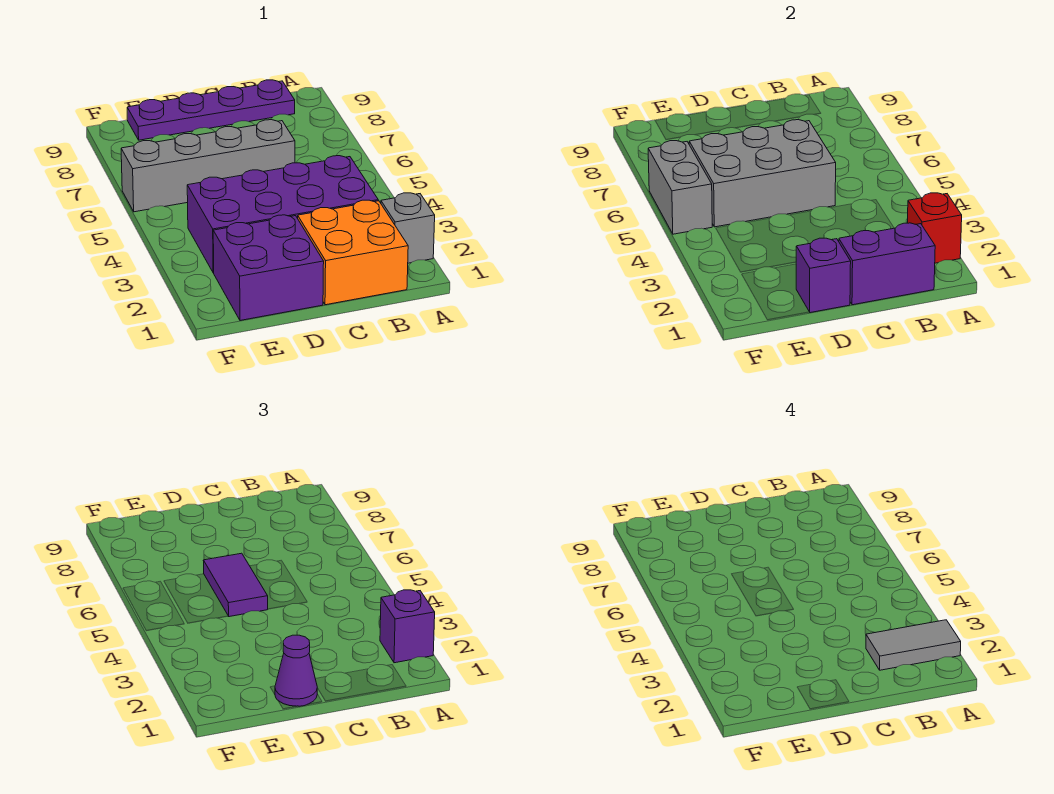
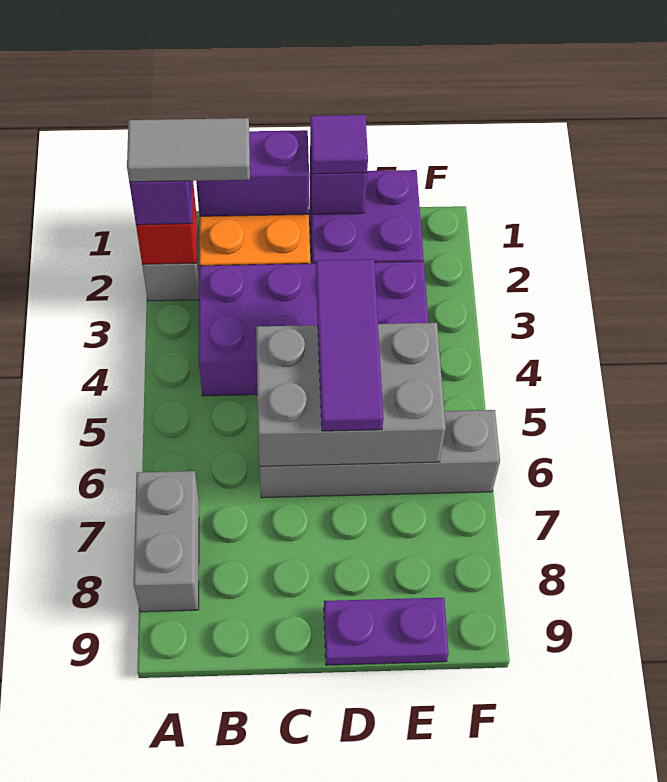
purple 1x4 plate [127,80,295,140] -> purple 1x2 plate [324,598,449,665]
purple 1x1 cone [275,635,317,706] -> purple 1x1 tile [310,115,368,174]
purple 1x2 tile [203,553,268,617] -> purple 1x3 tile [316,259,383,431]
grey 1x2 brick [648,141,712,234] -> grey 1x2 brick moved to [134,471,199,612]

